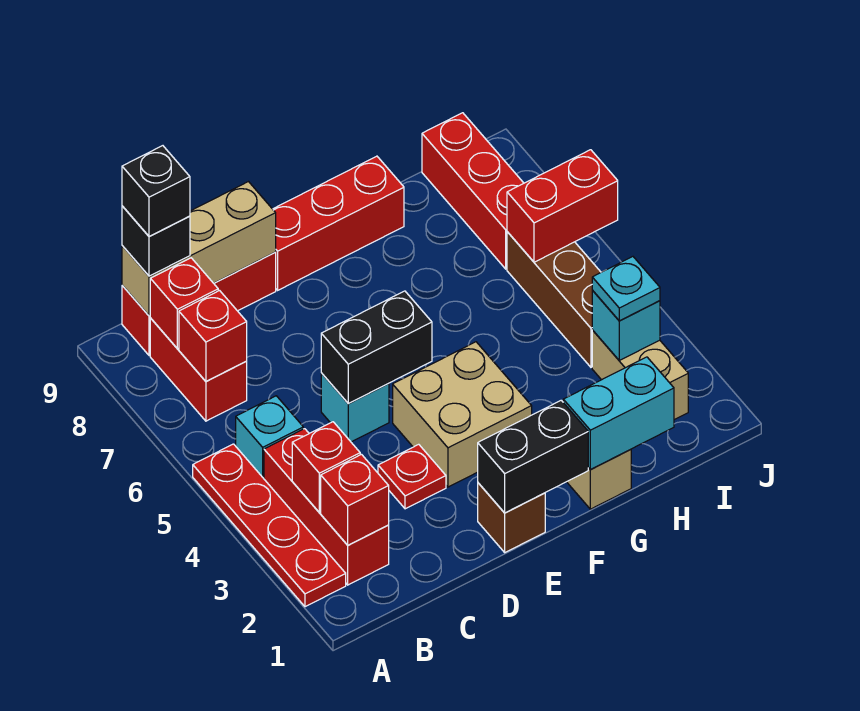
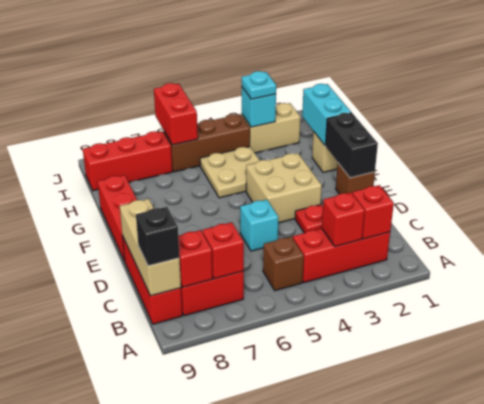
red 1x4 plate [193,444,346,607] -> none
cyan 1x1 brick [236,396,303,478] -> brown 1x1 brick [263,237,304,291]
black 1x1 brick [122,146,190,237] -> none
black 1x2 brick [321,291,432,403] -> none
none -> tan 2x2 plate [200,147,260,198]

